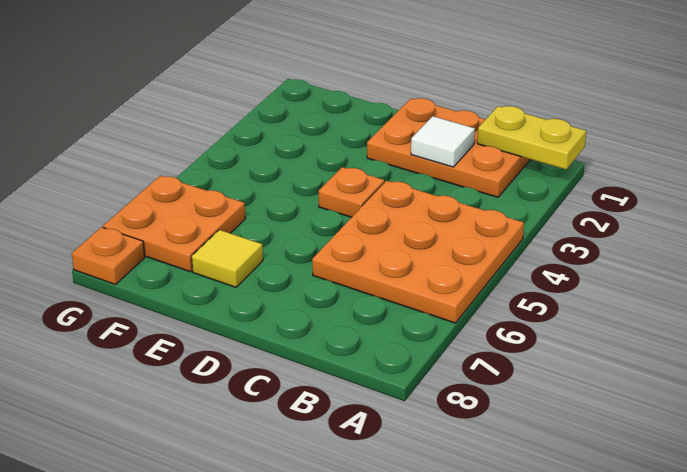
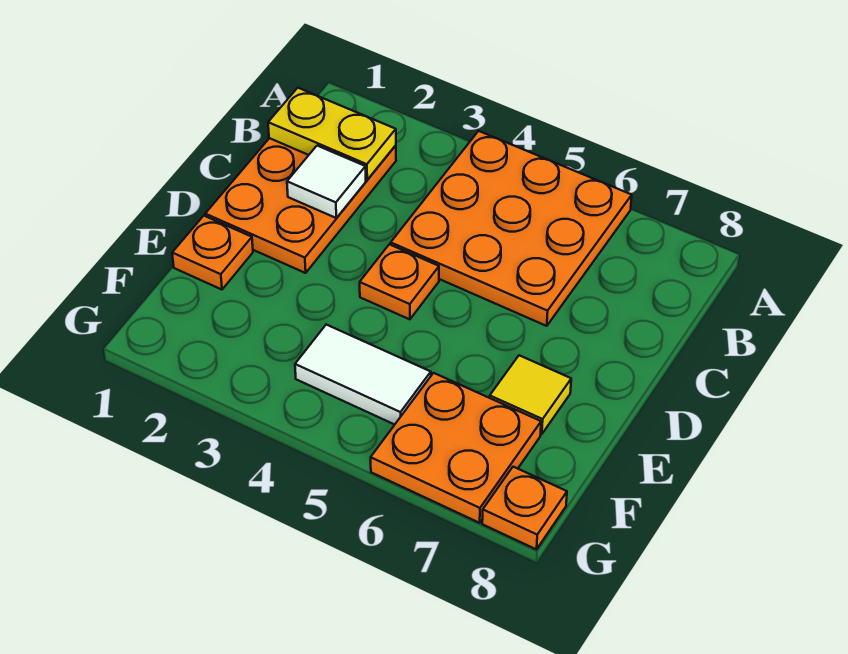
yellow 1x2 plate [477,106,586,169] -> yellow 1x2 plate turned to [268,88,396,180]
none -> orange 1x1 plate [172,216,253,290]
none -> white 1x2 tile [295,325,431,425]

